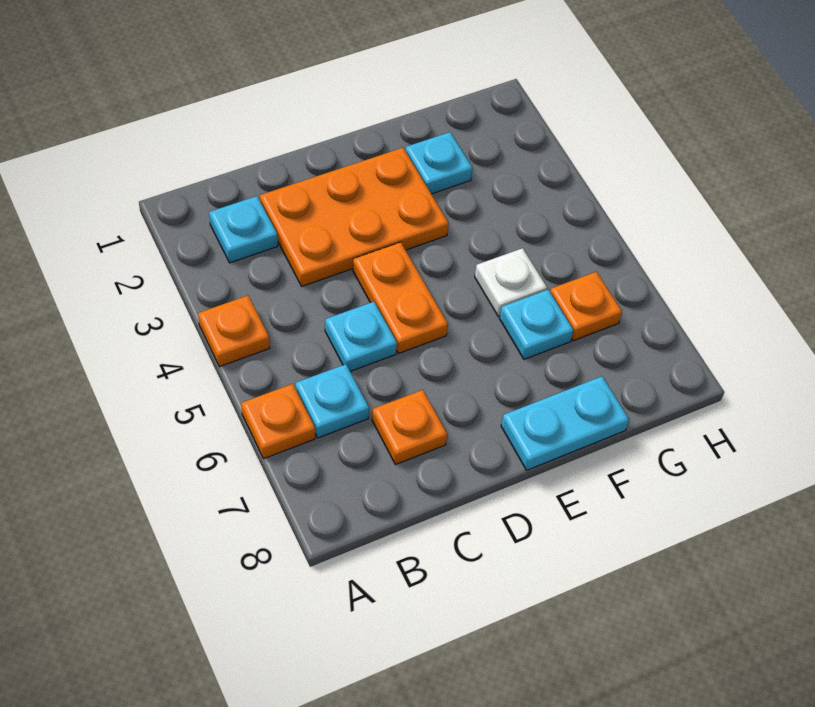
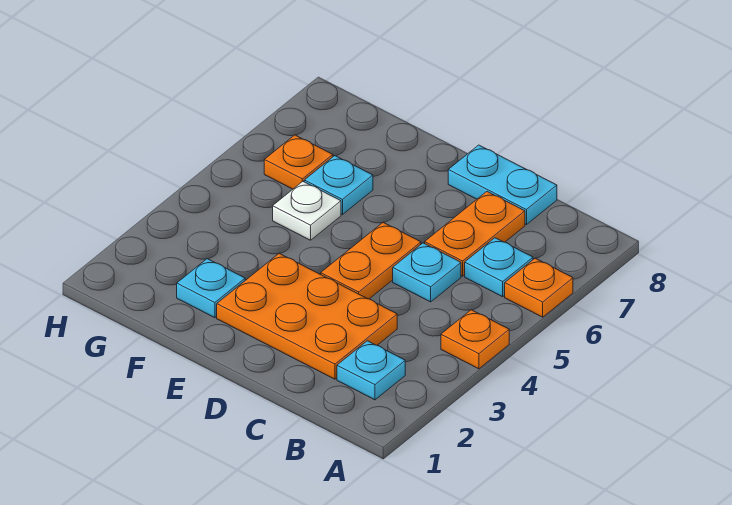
orange 1x1 plate [372,390,447,465] -> orange 1x2 plate [425,192,525,276]
cyan 1x2 plate [501,376,629,470] -> cyan 1x2 plate moved to [448,145,557,225]

